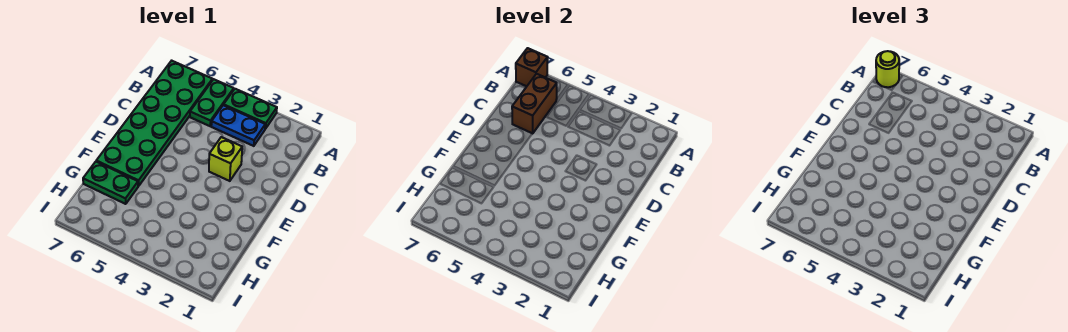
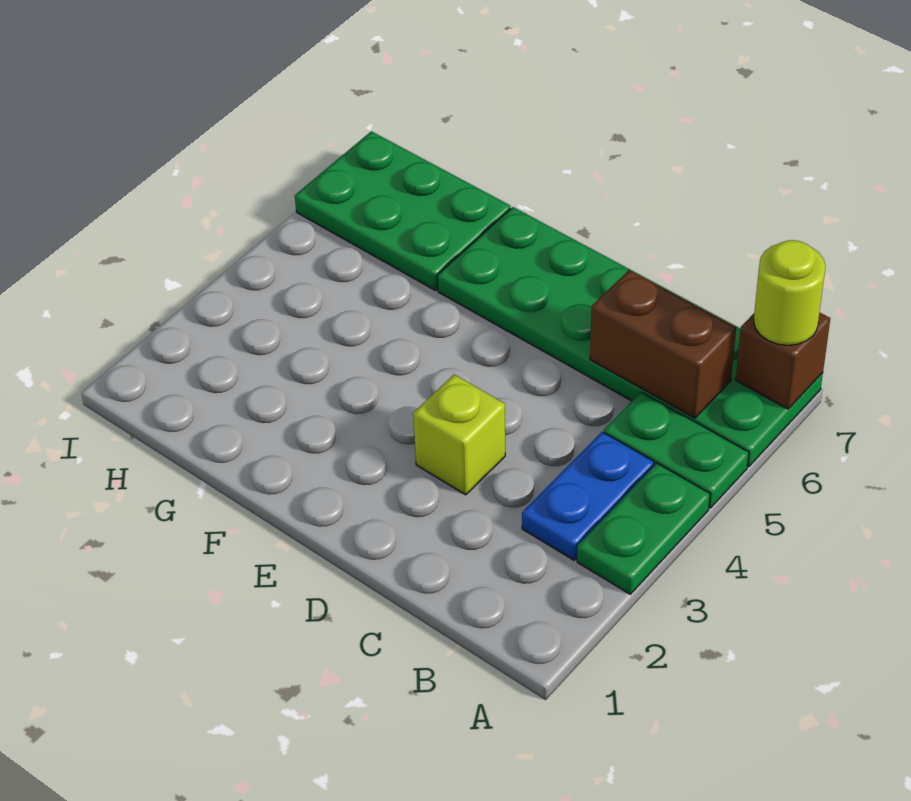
green 1x2 plate [83,162,138,204] -> green 2x3 plate [295,131,511,291]

